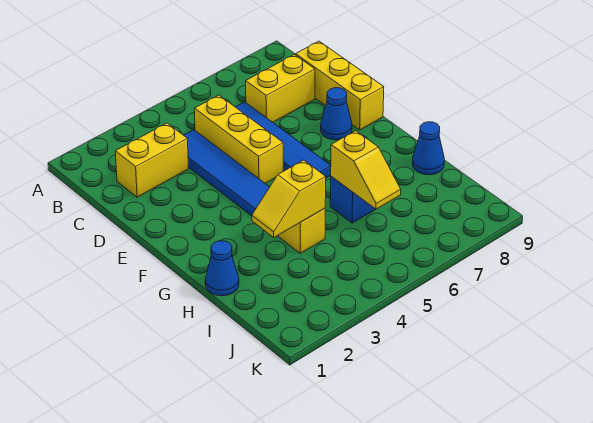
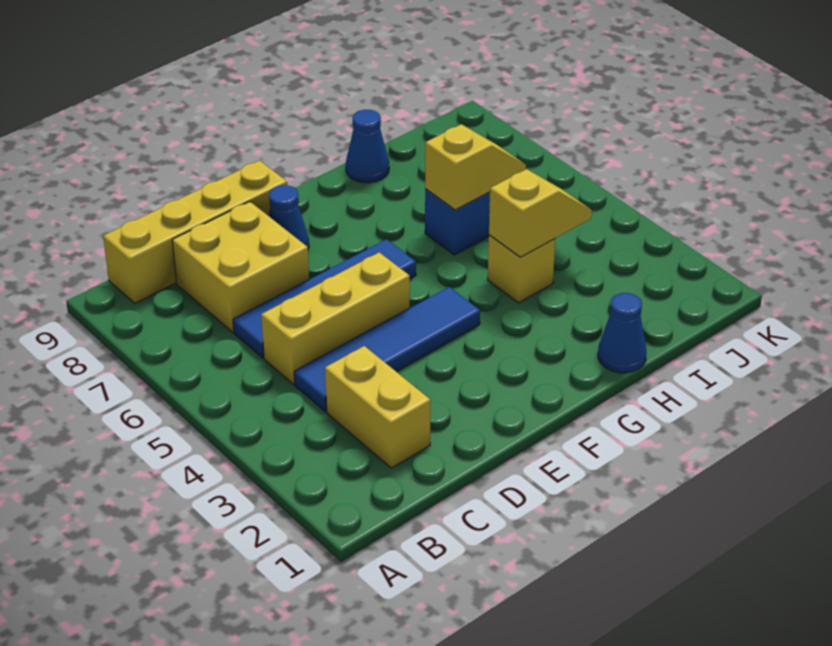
yellow 1x2 brick [246,54,315,122] -> yellow 2x2 brick [172,202,309,332]
yellow 1x3 brick [296,41,384,130] -> yellow 1x4 brick [103,161,287,303]
yellow 1x2 slope [252,160,326,237] -> yellow 1x2 slope turned to [489,169,592,257]

